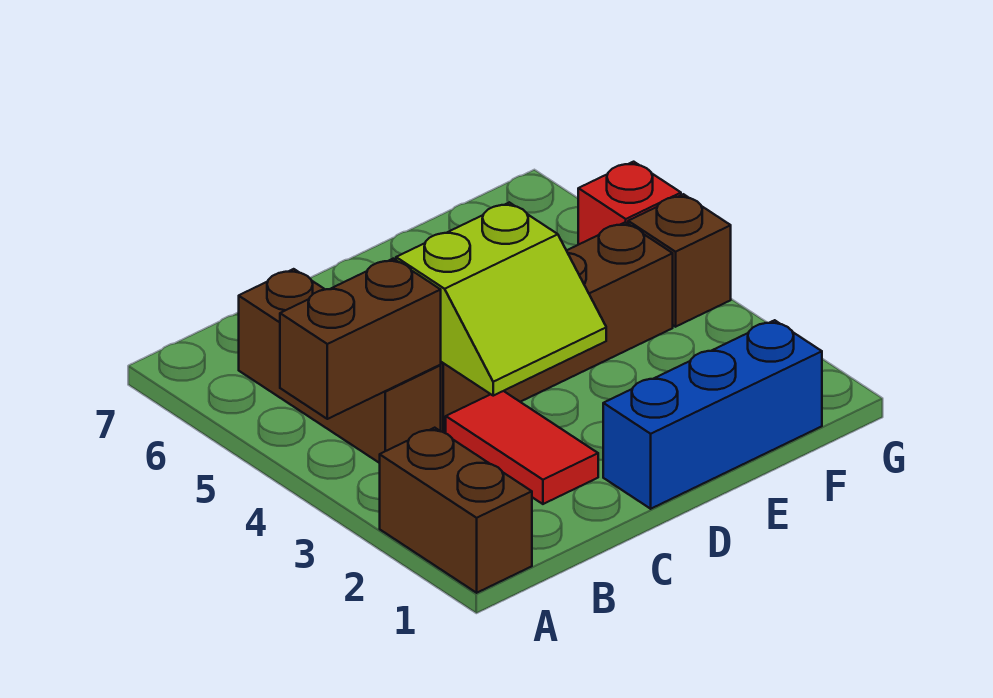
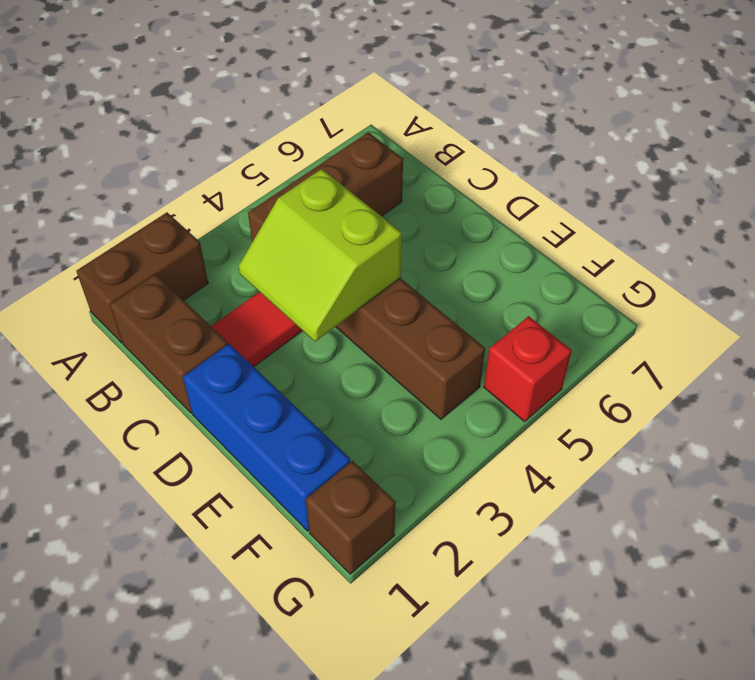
brown 1x2 brick [280,259,441,419] -> brown 1x2 brick moved to [110,274,228,413]
brown 1x1 brick [628,194,731,327] -> brown 1x1 brick moved to [306,461,396,574]

